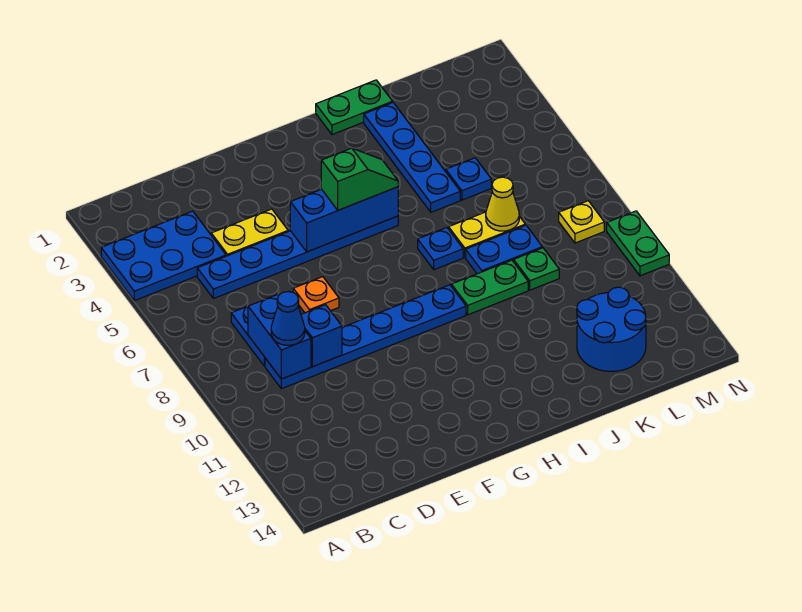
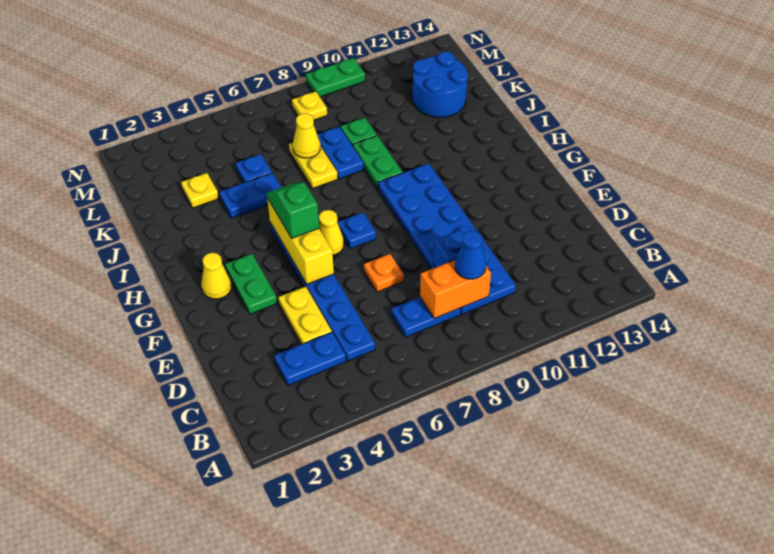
blue 2x3 plate [101,211,226,301] -> blue 1x2 plate [274,332,346,385]
blue 1x2 brick [248,295,311,379] -> orange 1x2 brick [420,260,491,318]
blue 1x6 plate [265,285,466,389] -> blue 2x6 plate [378,164,516,314]
blue 1x3 brick [290,187,398,252] -> yellow 1x3 brick [267,198,334,284]
none -> yellow 1x1 cone [201,253,232,299]
none -> yellow 1x1 cone [319,210,344,255]
green 1x2 plate [316,80,393,135] -> green 1x2 plate moved to [225,254,277,314]
blue 1x1 plate [418,228,463,270] -> blue 1x1 plate moved to [338,212,376,249]
blue 1x4 plate [364,103,460,212] -> blue 1x2 plate [220,173,281,218]
none -> yellow 1x1 plate [181,173,219,208]

